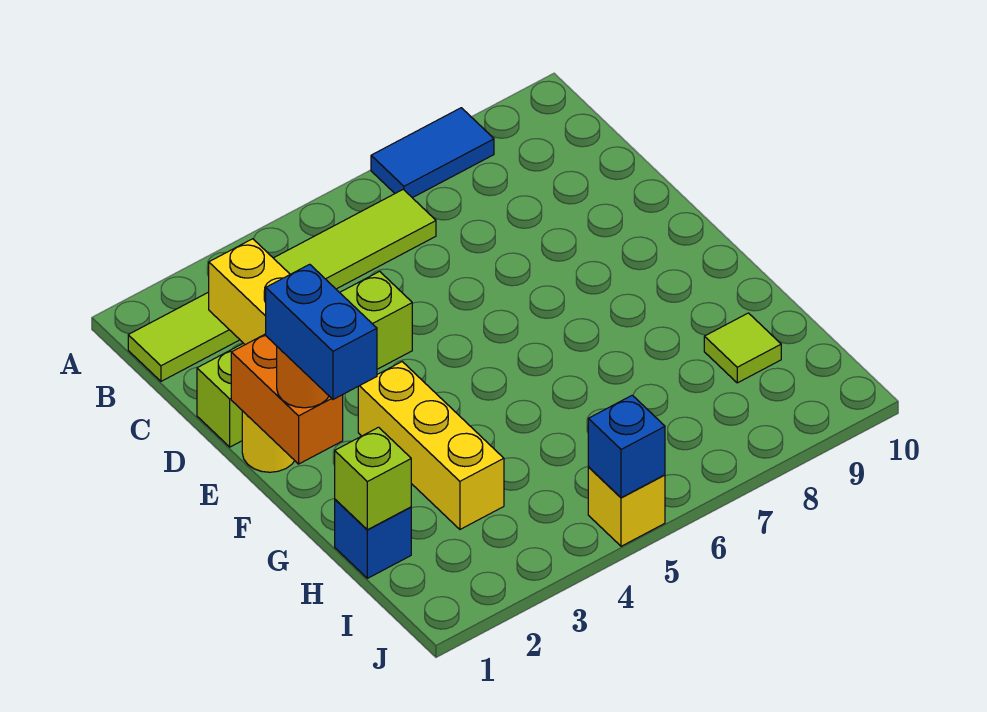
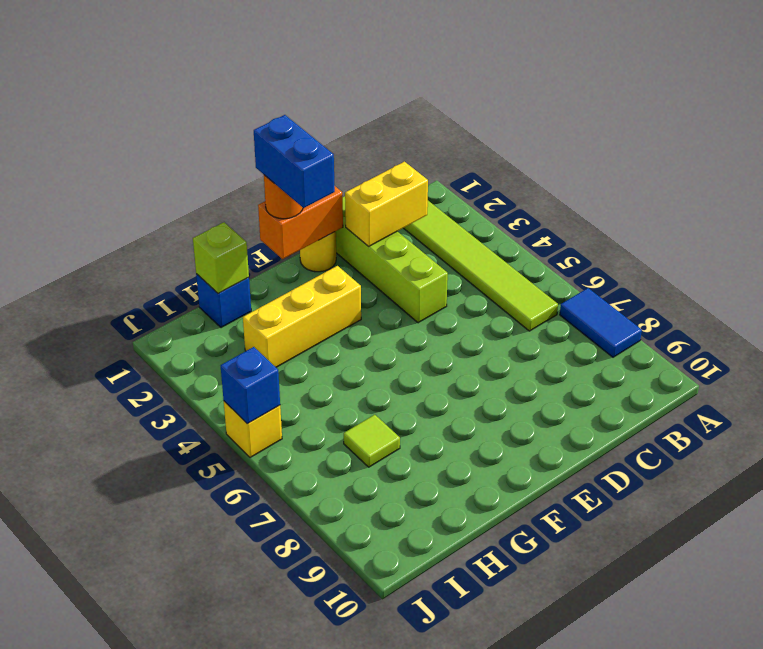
blue 1x2 brick [266,264,377,399] -> blue 1x2 brick turned to [254,115,335,208]
lime 1x1 tile [704,313,781,383] -> lime 1x1 tile moved to [344,415,400,467]

